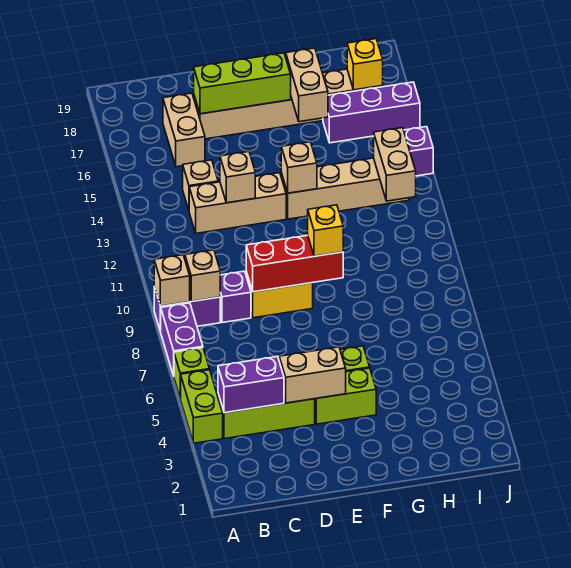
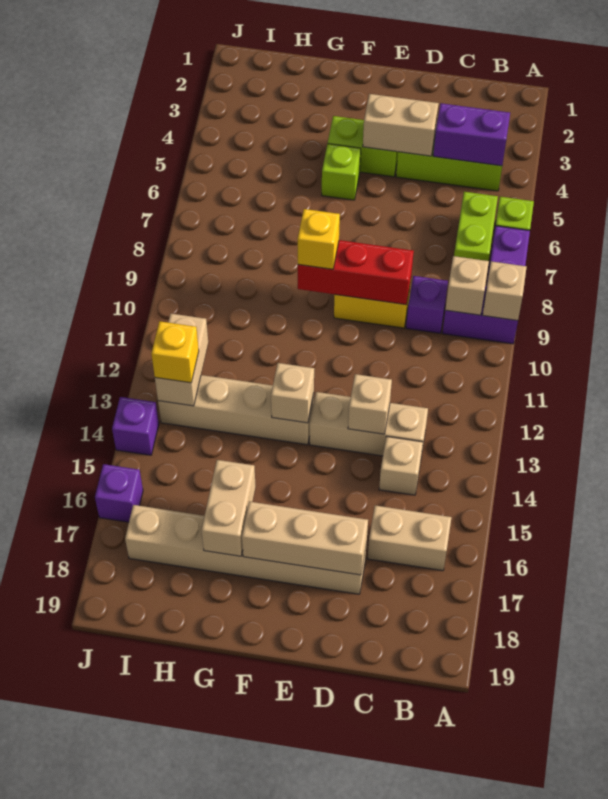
lime 1x2 brick [181,370,223,443] -> lime 1x2 brick moved to [454,192,498,261]
tan 1x2 brick [163,93,205,167] -> tan 1x2 brick turned to [368,505,452,571]
lime 1x3 brick [194,53,291,114] -> tan 1x3 brick [242,502,368,575]
purple 1x3 brick [323,82,420,143] -> purple 1x1 brick [95,464,143,522]
yellow 1x1 brick [347,39,383,90] -> yellow 1x1 brick moved to [151,321,199,383]

